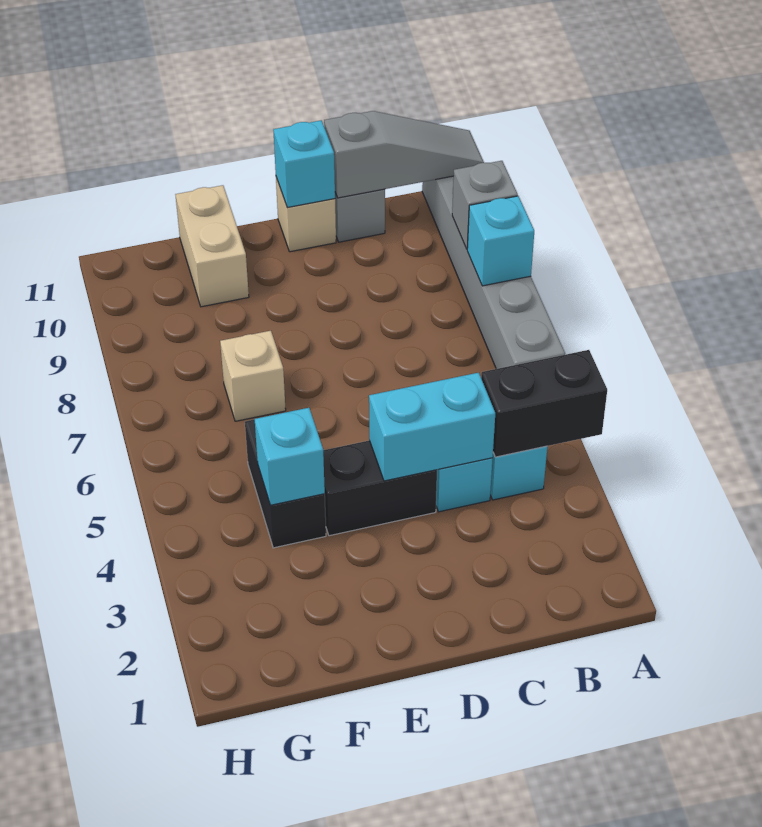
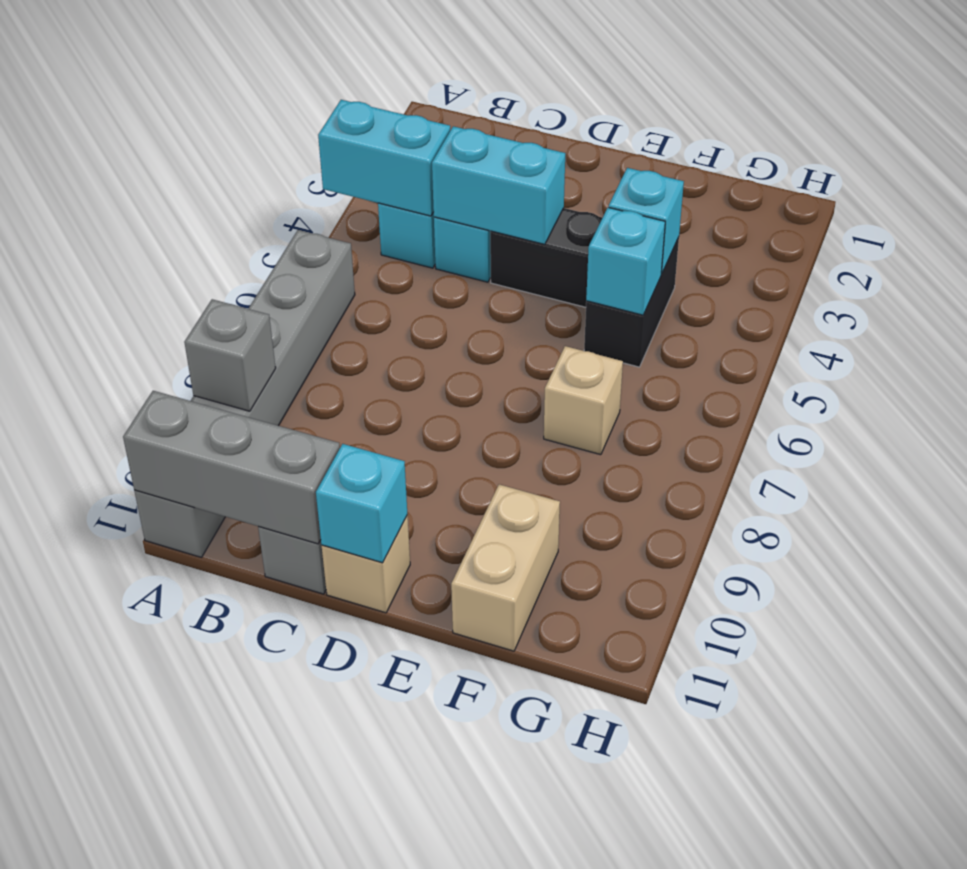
black 1x2 brick [481,350,607,457] -> cyan 1x2 brick [318,100,450,216]
cyan 1x1 brick [467,196,534,286] -> cyan 1x1 brick moved to [586,207,665,315]
grey 1x3 slope [324,111,484,198] -> grey 1x3 brick [123,391,340,544]

